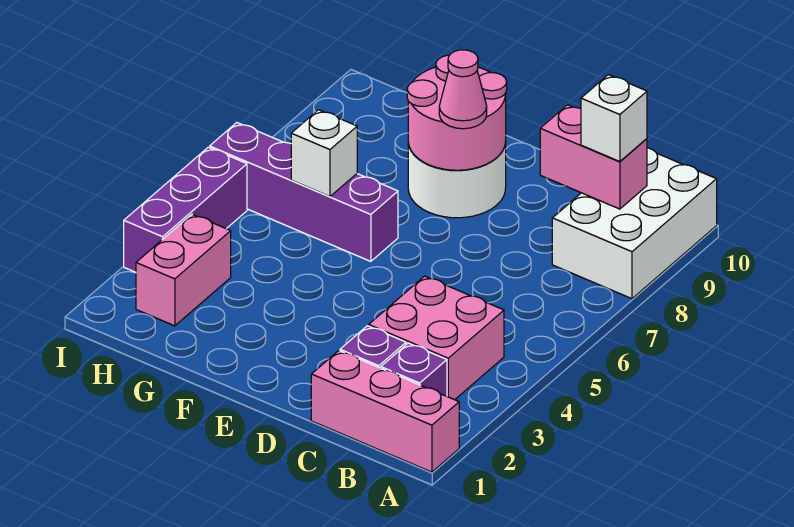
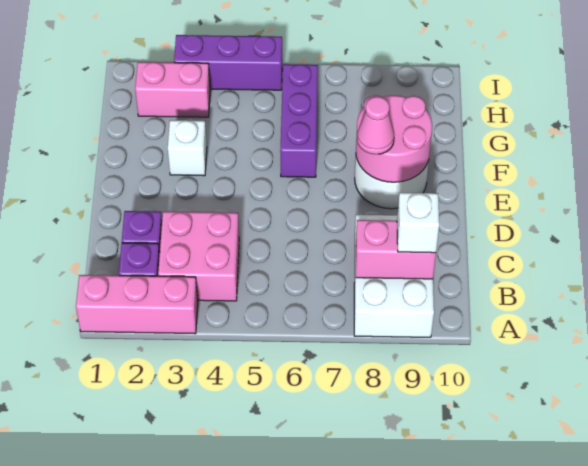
pink 1x3 brick [311,351,459,472] -> pink 1x3 brick turned to [76,275,198,334]
white 2x3 brick [552,148,717,299] -> white 2x3 brick turned to [354,215,434,337]
pink 1x2 brick [540,105,647,209] -> pink 1x2 brick turned to [356,220,436,279]
purple 1x4 brick [210,123,398,261] -> purple 1x3 brick [280,64,318,177]
white 1x1 brick [291,110,357,197] -> white 1x1 brick moved to [168,120,207,176]

